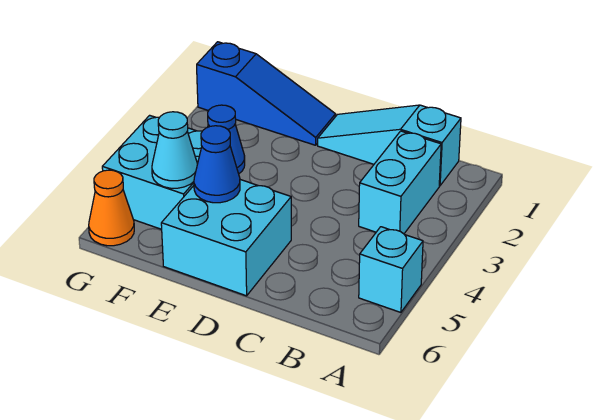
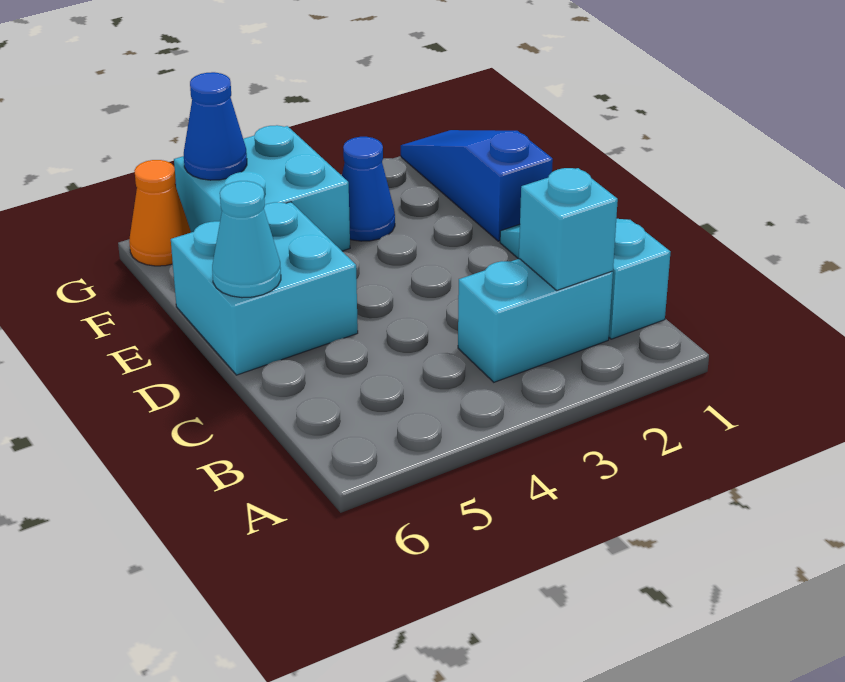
cyan 1x1 brick [359,227,423,312] -> cyan 1x1 brick moved to [519,168,618,290]
blue 1x3 slope [197,42,336,145] -> blue 1x3 slope turned to [401,130,553,241]
blue 1x1 cone [194,126,240,203] -> blue 1x1 cone moved to [184,72,247,180]
cyan 1x1 cone [152,112,197,188] -> cyan 1x1 cone moved to [212,181,281,298]

